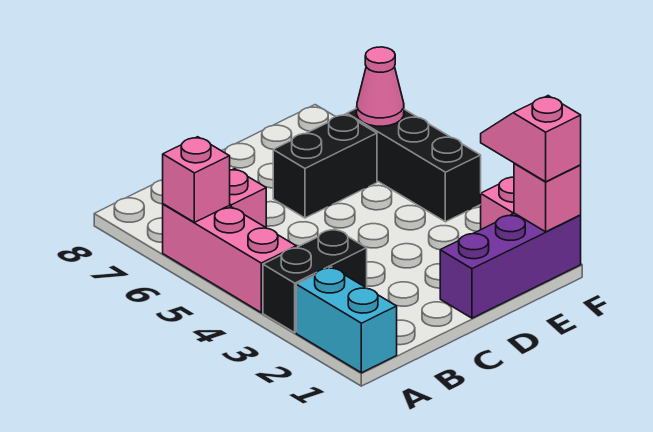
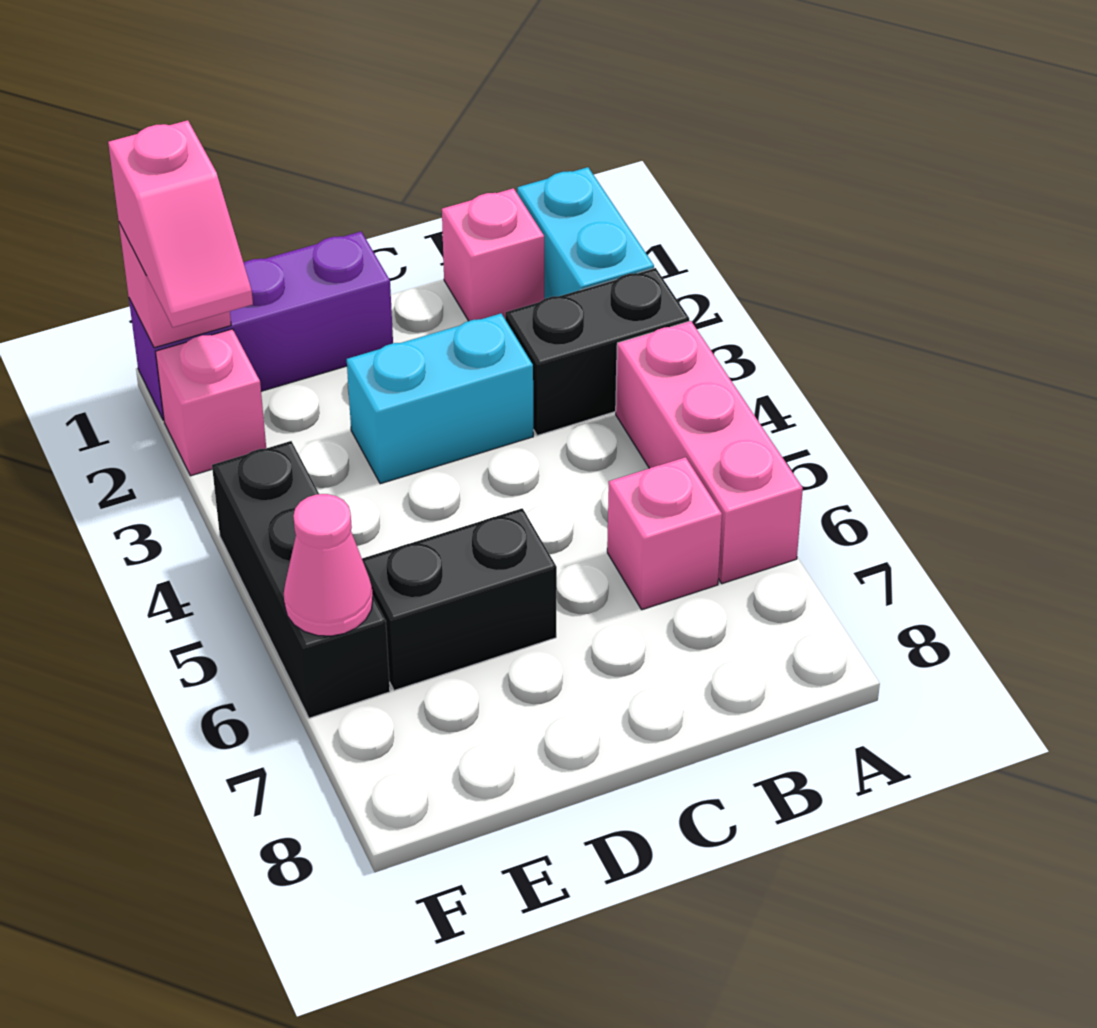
pink 1x1 brick [163,137,230,222] -> pink 1x1 brick moved to [442,188,544,321]
none -> cyan 1x2 brick [347,314,533,484]

